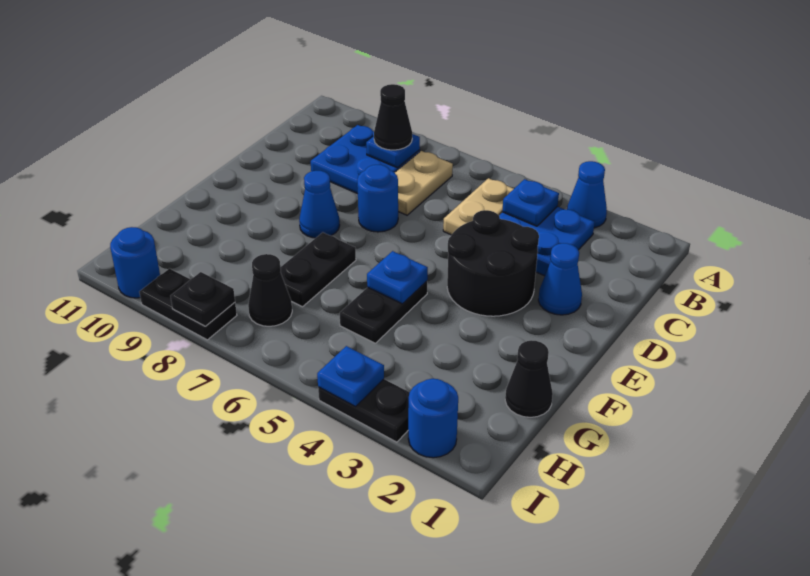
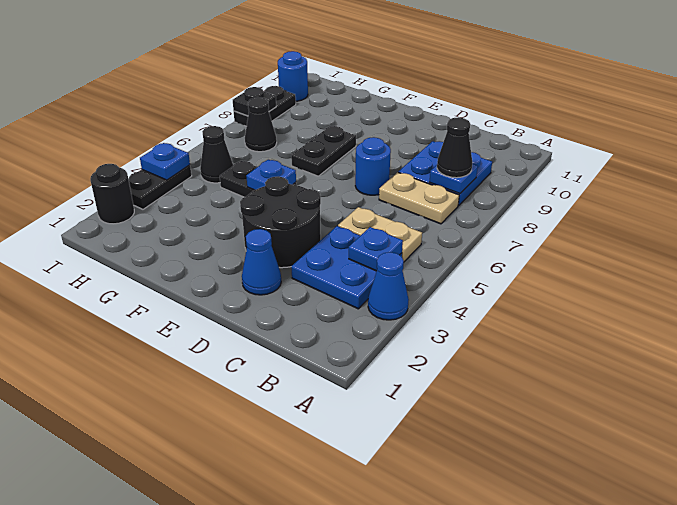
blue 1x1 cone [299,171,340,238] -> none
black 1x2 plate [280,232,356,307] -> black 1x2 plate turned to [291,126,356,176]
black 1x1 cone [505,340,553,417] -> black 1x1 cone moved to [200,126,233,183]
blue 1x1 round brick [408,379,458,458] -> black 1x1 round brick [90,164,134,224]

